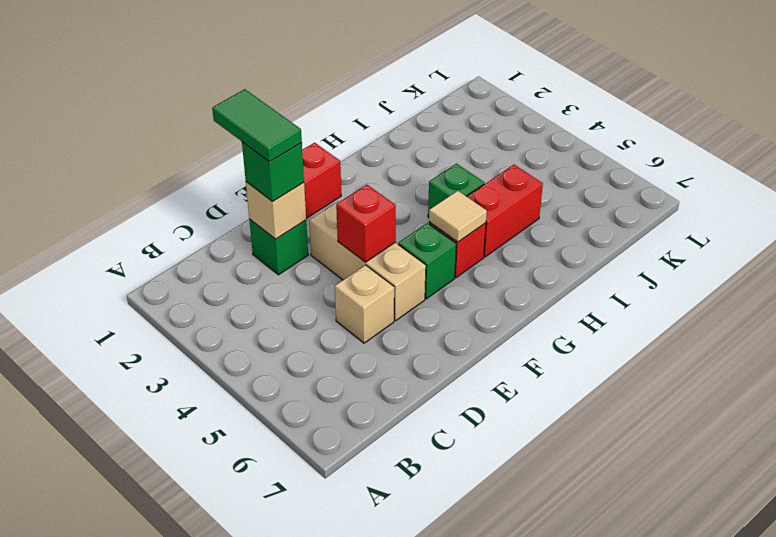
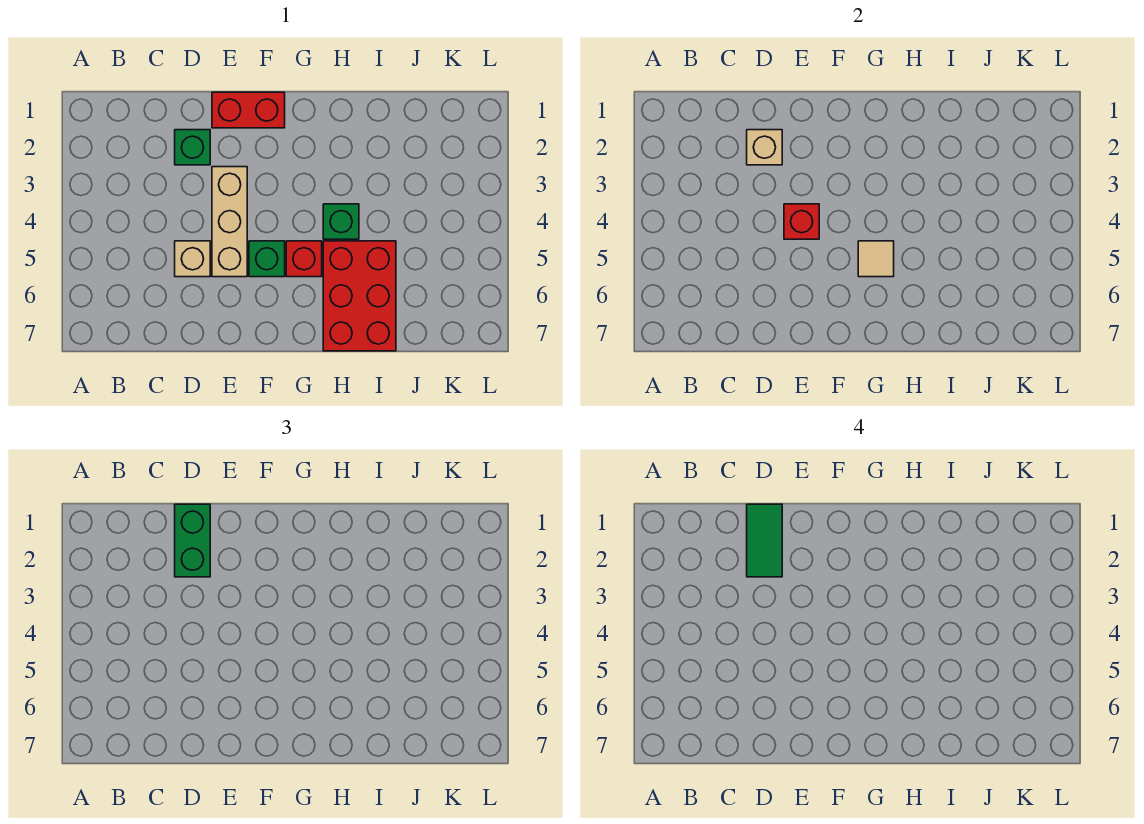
green 1x1 brick [242,142,304,201] -> green 1x2 brick [175,504,210,577]
red 1x2 brick [467,165,543,257] -> red 2x3 brick [323,241,396,351]

